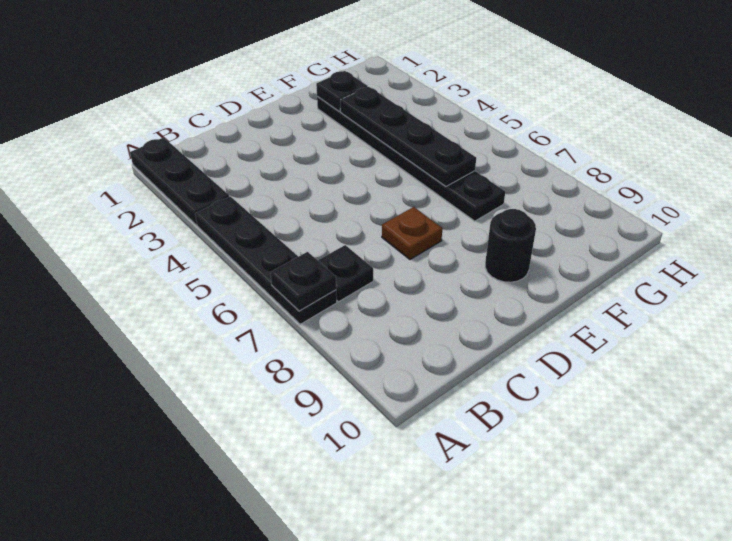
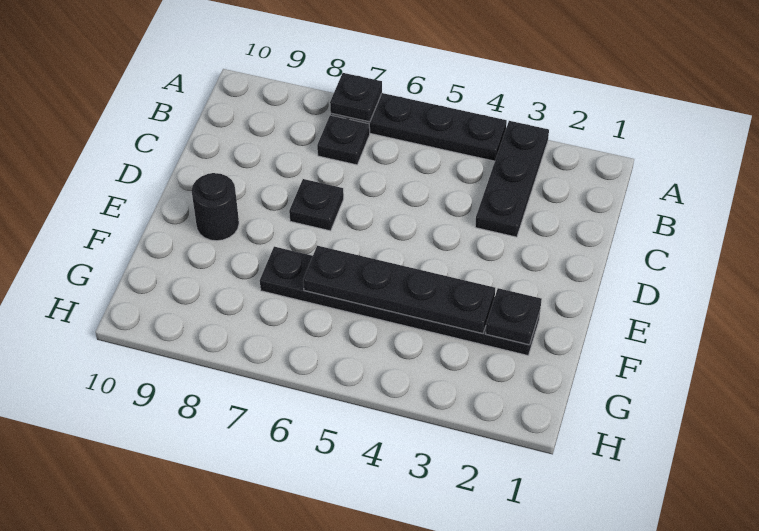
black 1x3 plate [130,137,229,225] -> black 1x3 plate turned to [475,121,549,237]
brown 1x1 plate [382,207,442,259] -> black 1x1 plate [289,179,344,231]

